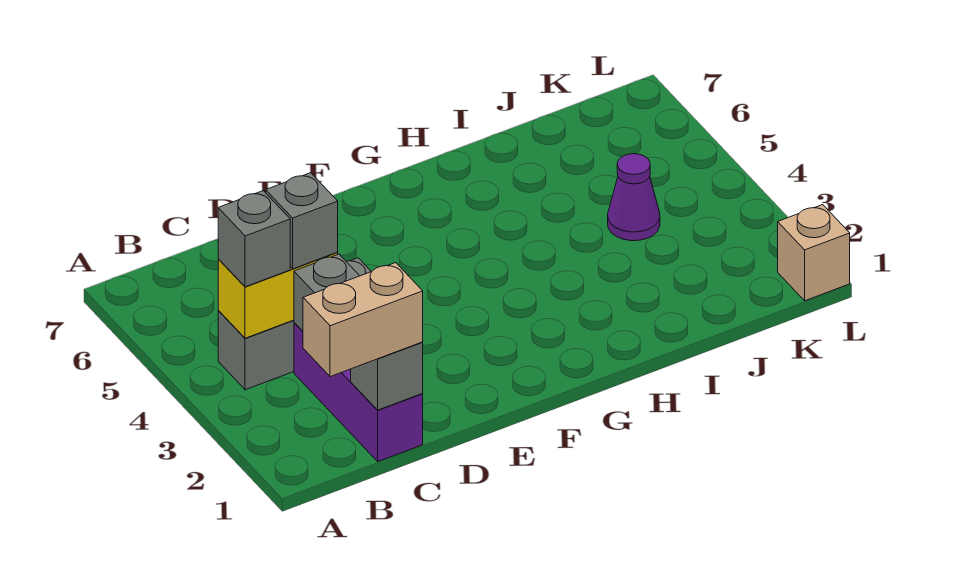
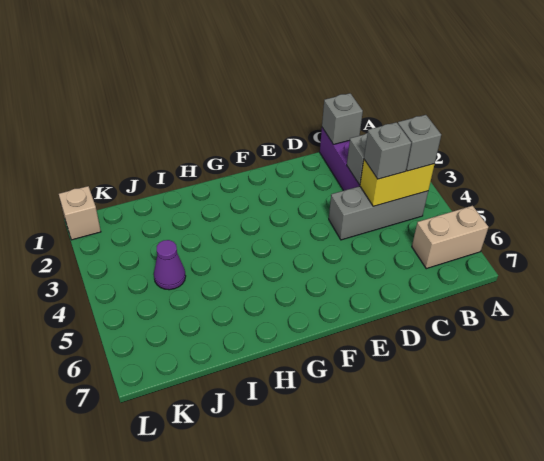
tan 1x2 brick [303,263,423,377] -> tan 1x2 brick moved to [412,206,488,269]

